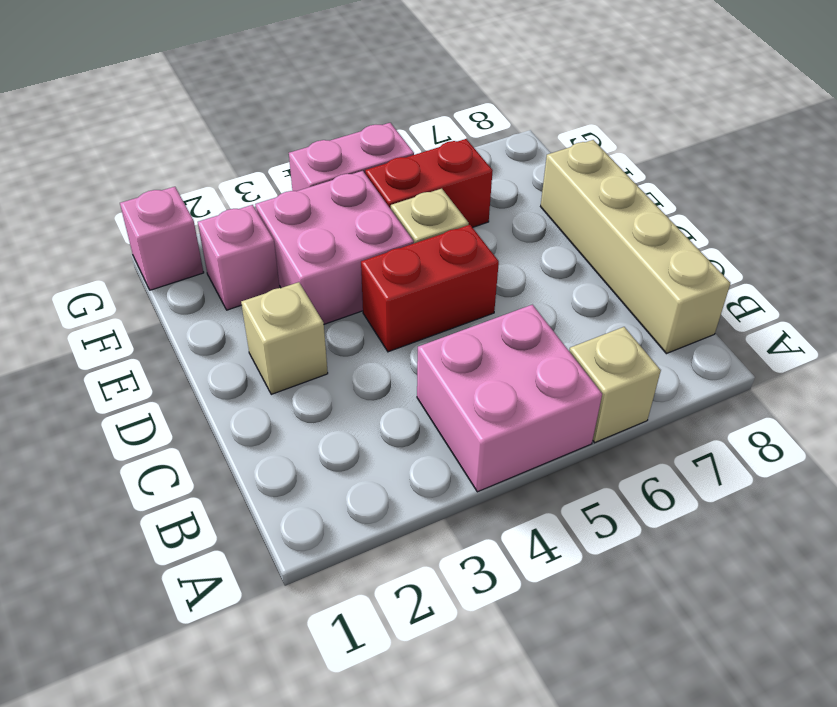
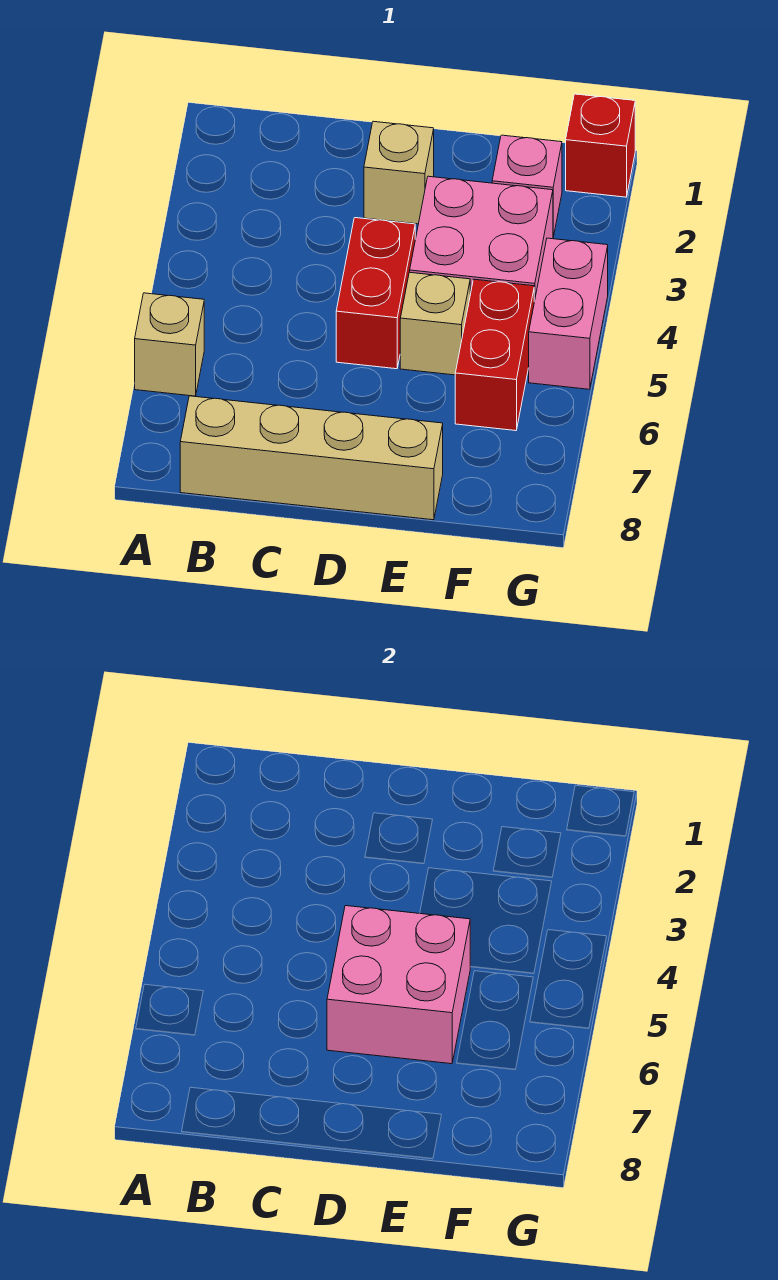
pink 2x2 brick [417,305,602,492] -> pink 2x2 brick moved to [327,906,470,1064]
pink 1x1 brick [120,187,204,290] -> red 1x1 brick [566,94,635,197]

